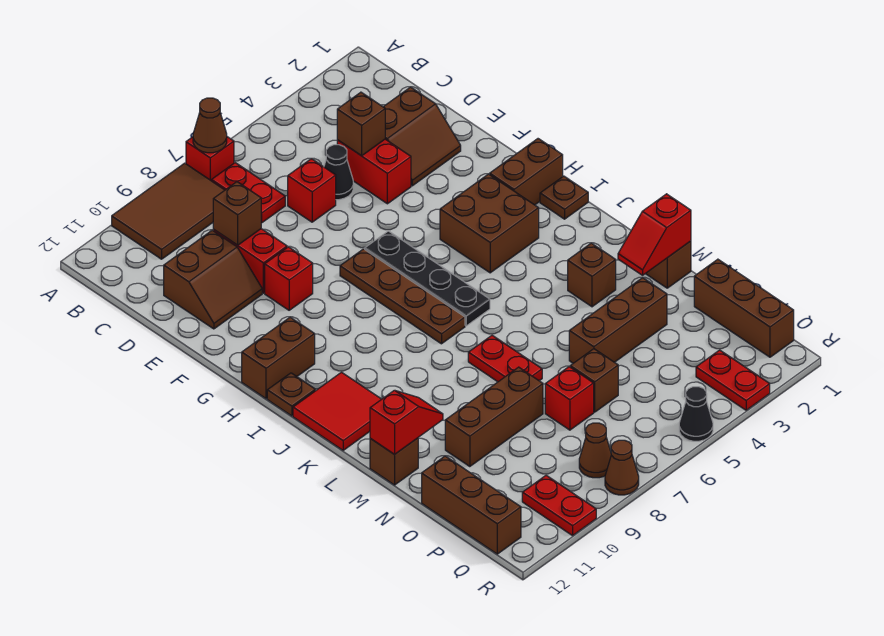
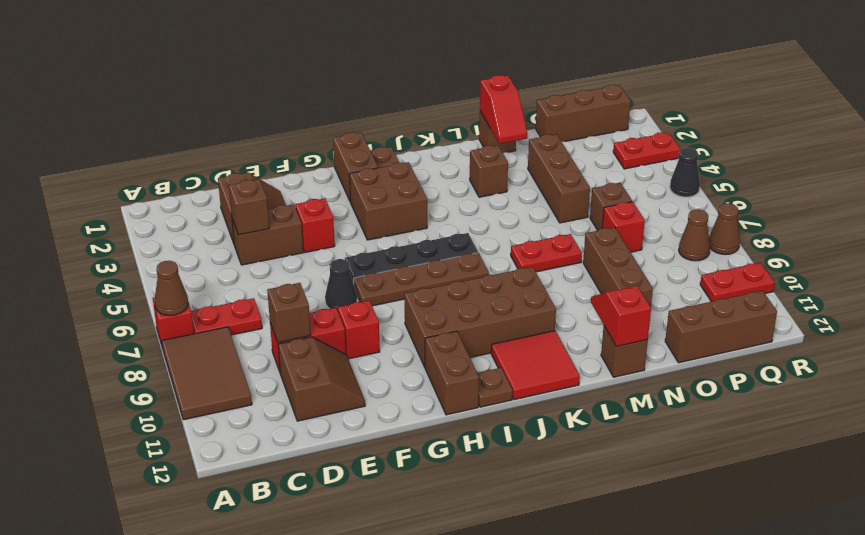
red 1x2 brick [337,139,411,204] -> brown 1x2 brick [232,204,303,265]
black 1x1 cone [324,145,353,200] -> black 1x1 cone moved to [325,259,357,311]
red 1x1 brick [288,159,336,222] -> red 1x1 brick moved to [295,198,335,252]
none -> brown 2x4 brick [405,267,556,367]

